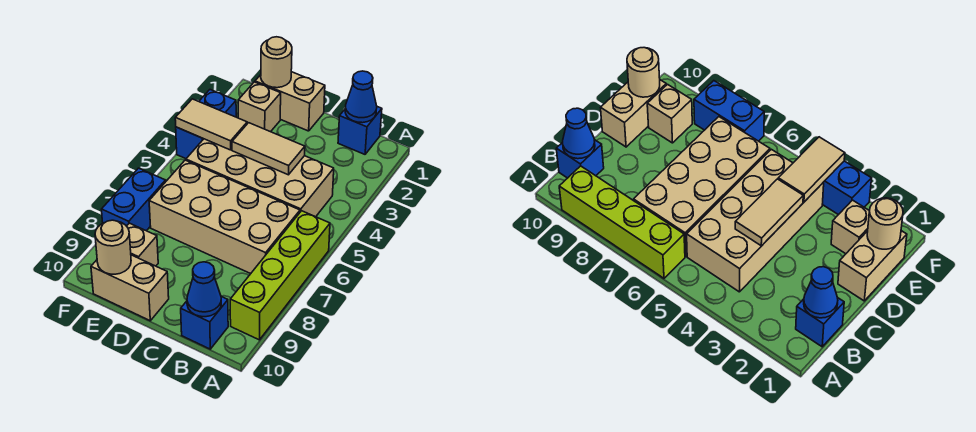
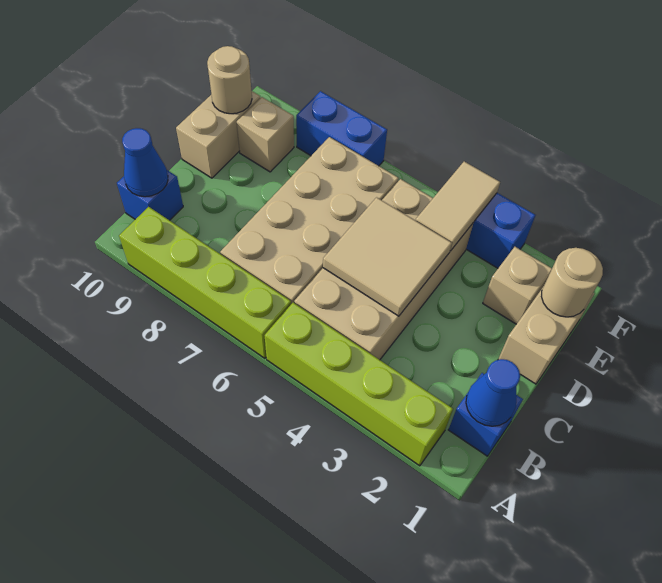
none -> lime 1x4 brick [265,303,453,466]
tan 1x2 tile [232,123,305,175] -> tan 2x2 tile [323,197,452,316]

